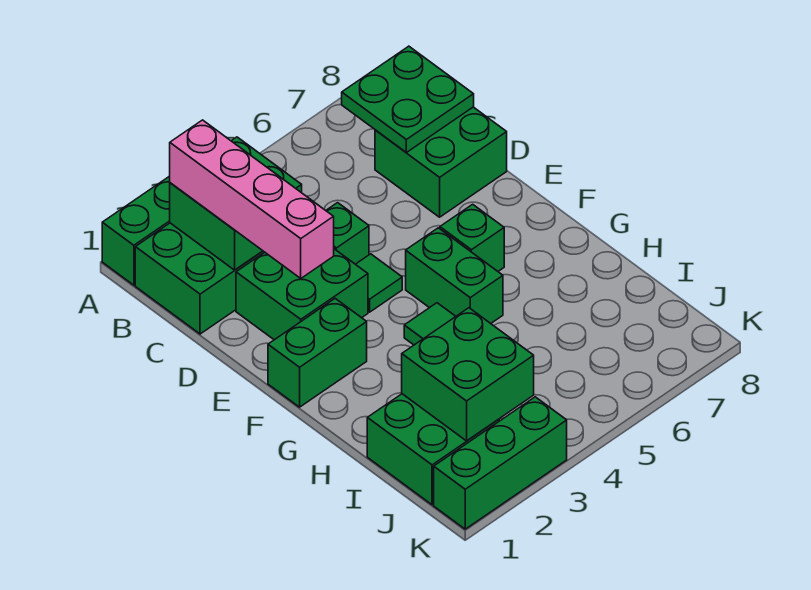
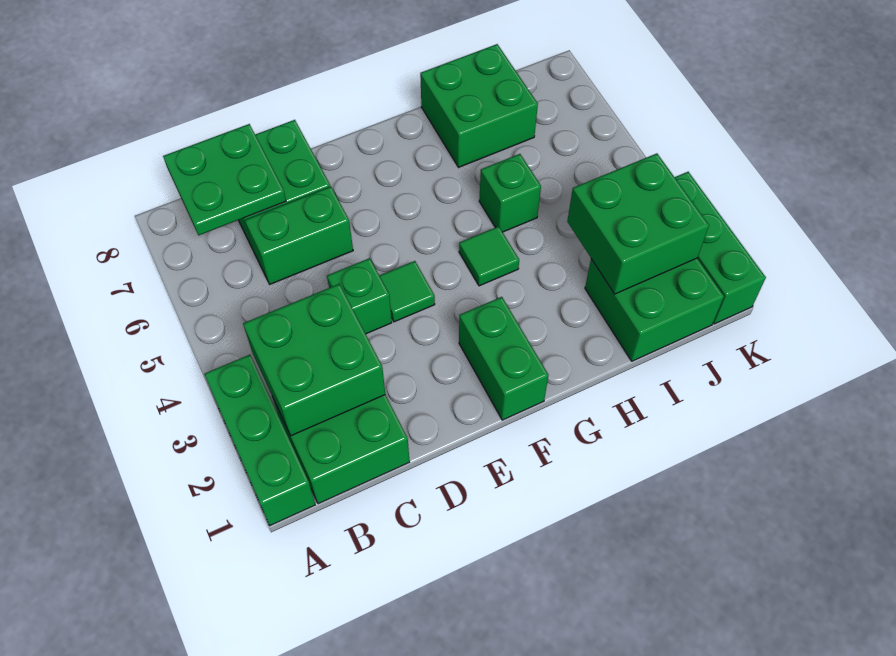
pink 1x4 brick [170,120,334,278] -> none
green 2x2 brick [236,249,368,340] -> green 2x2 brick moved to [420,44,538,167]
green 1x2 brick [406,228,503,323] -> green 1x2 brick moved to [245,186,353,284]
green 1x1 brick [440,204,504,271] -> green 1x1 brick moved to [479,154,541,232]

